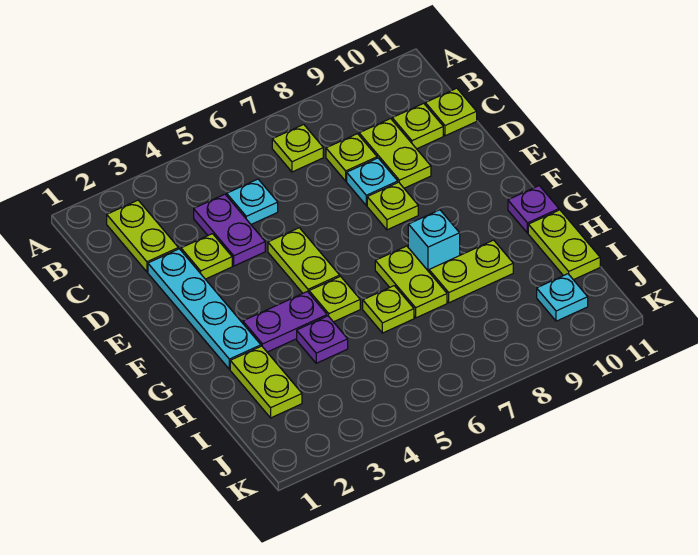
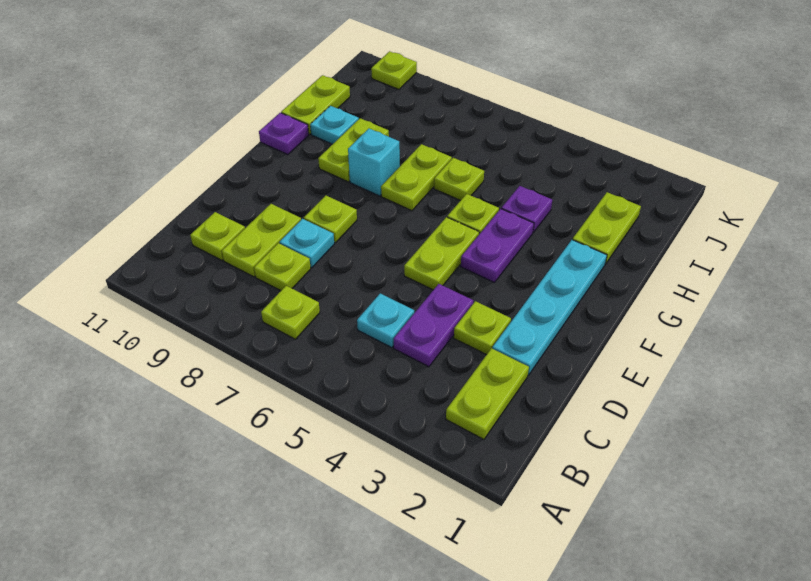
lime 1x1 plate [425,88,477,136] -> lime 1x1 plate moved to [371,51,417,90]
purple 1x2 plate [243,292,327,352] -> purple 1x2 plate turned to [461,209,534,283]
lime 1x2 plate [429,240,513,303] -> lime 1x2 plate turned to [318,118,389,182]
cyan 1x1 plate [537,274,588,321] -> cyan 1x1 plate moved to [310,106,359,144]

